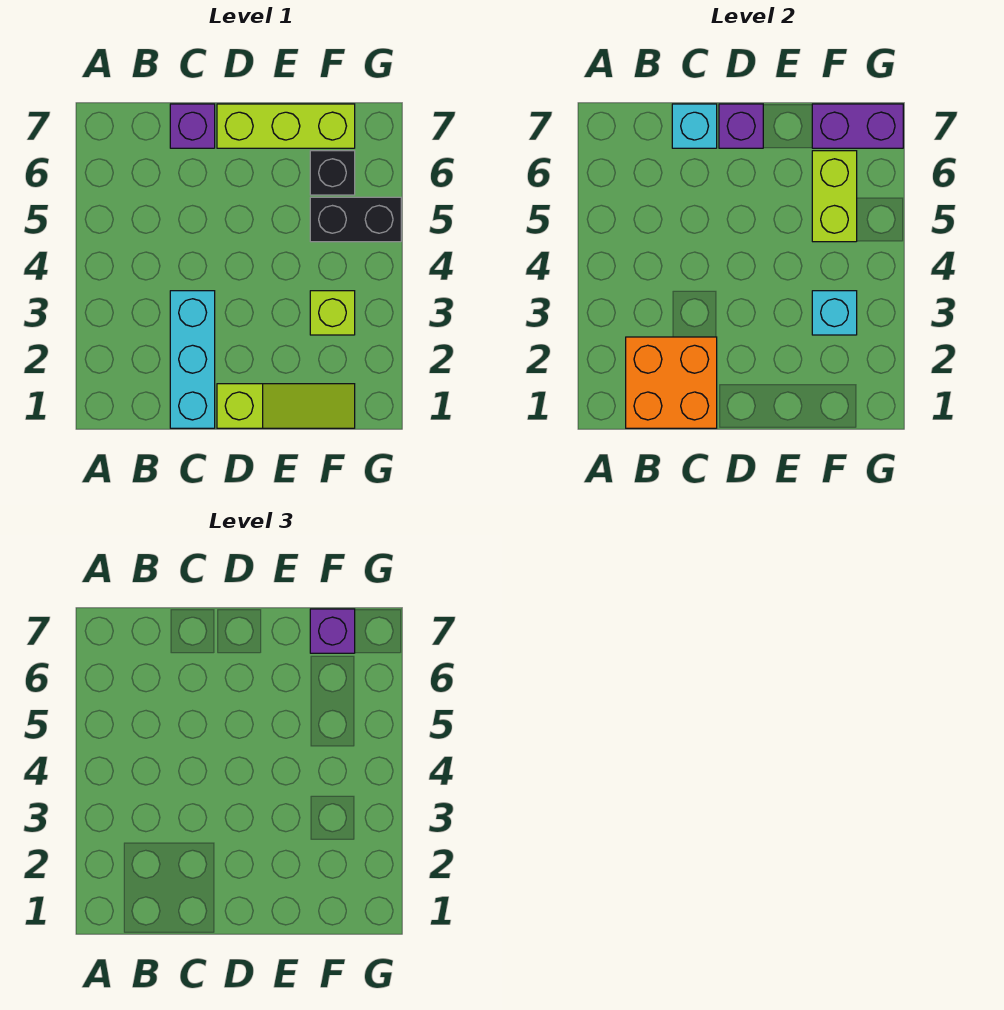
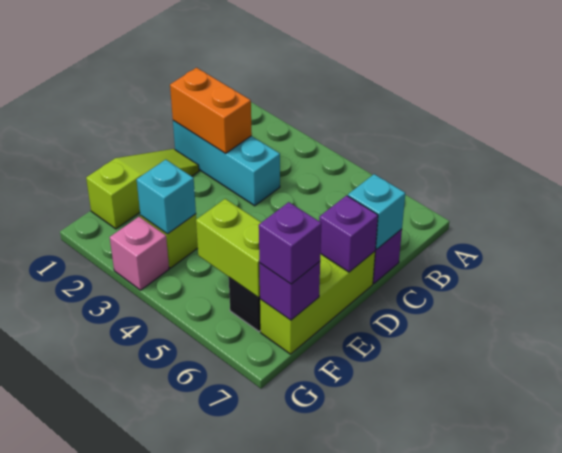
orange 2x2 brick [626,337,717,428] -> orange 1x2 brick [170,68,252,153]
lime 1x3 slope [217,384,355,428] -> lime 1x3 slope turned to [86,149,199,229]
black 1x2 brick [310,197,401,242] -> none
purple 1x2 brick [812,104,903,148] -> purple 1x1 brick [259,262,320,320]
none -> pink 1x1 brick [110,217,169,290]

